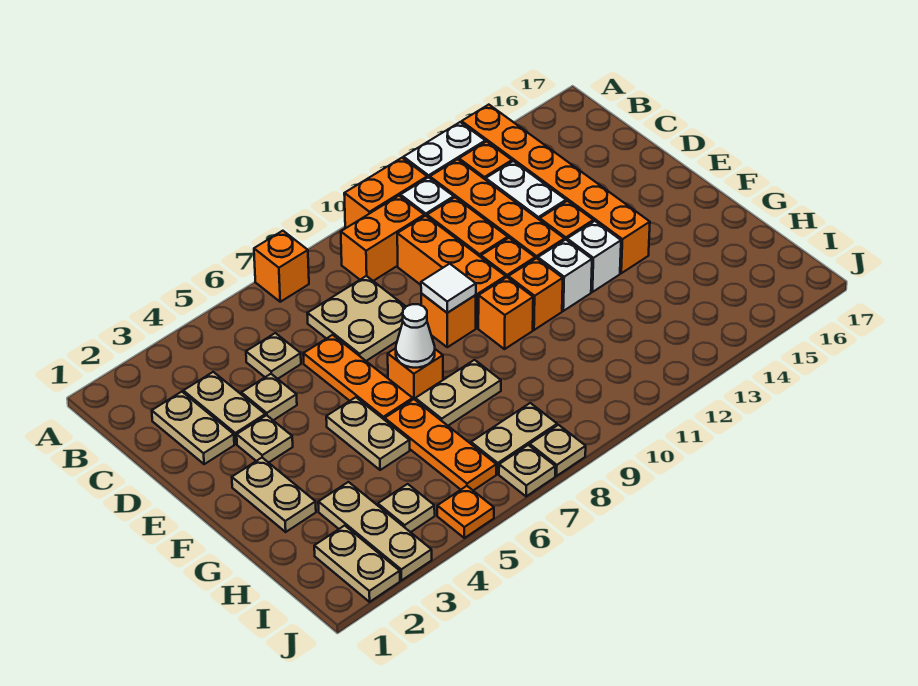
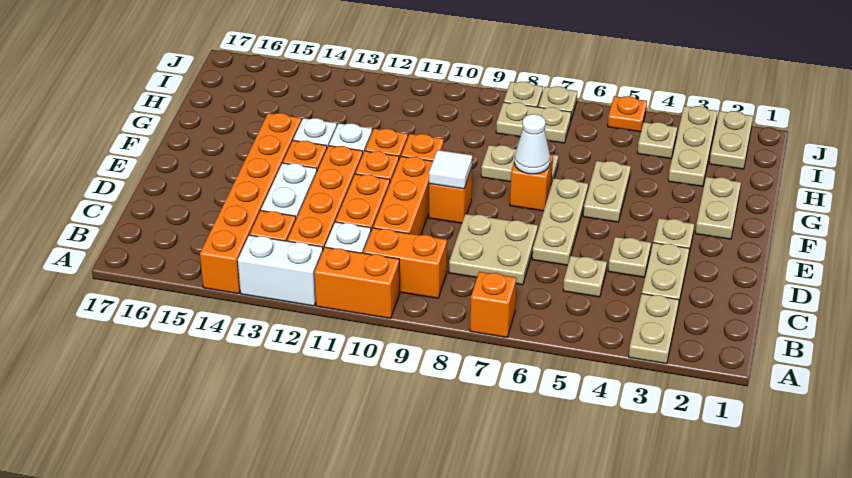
tan 1x2 plate [152,392,234,464] -> tan 1x2 plate moved to [629,294,679,364]
orange 1x3 plate [303,335,413,420] -> tan 1x3 plate [532,178,588,265]
orange 1x3 plate [385,399,496,490] -> none

